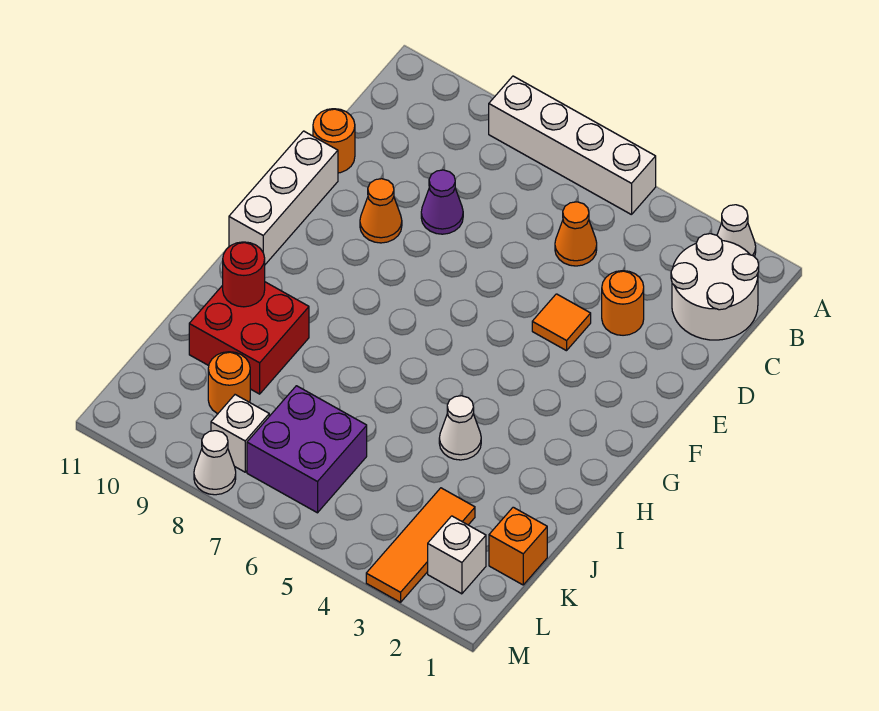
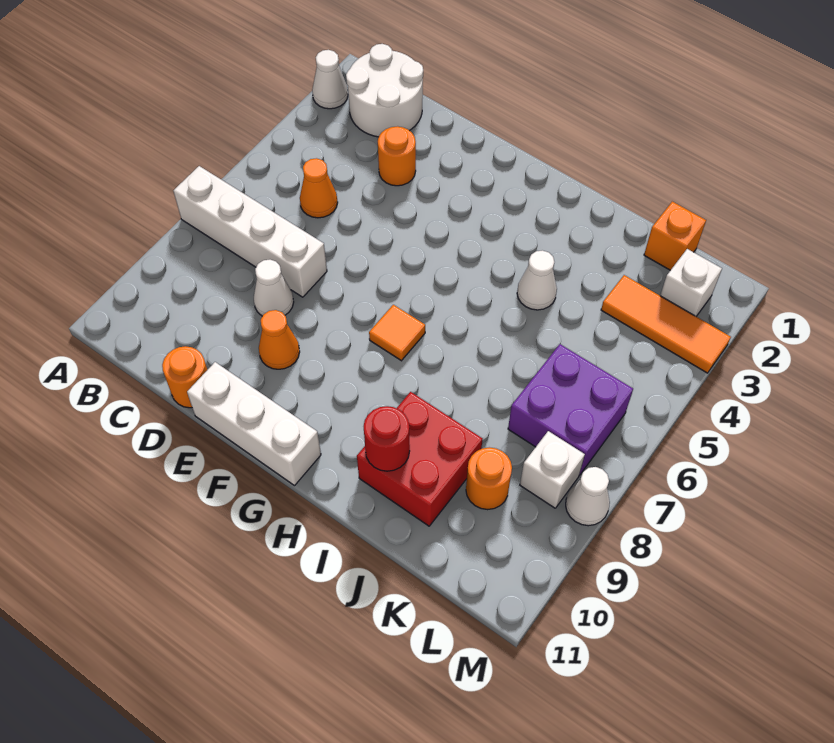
white 1x4 brick [489,76,656,215] -> white 1x4 brick turned to [173,166,327,297]
purple 1x1 cone [421,170,463,234] -> white 1x1 cone [254,260,294,316]
orange 1x1 tile [532,294,591,351] -> orange 1x1 tile moved to [369,305,425,361]

